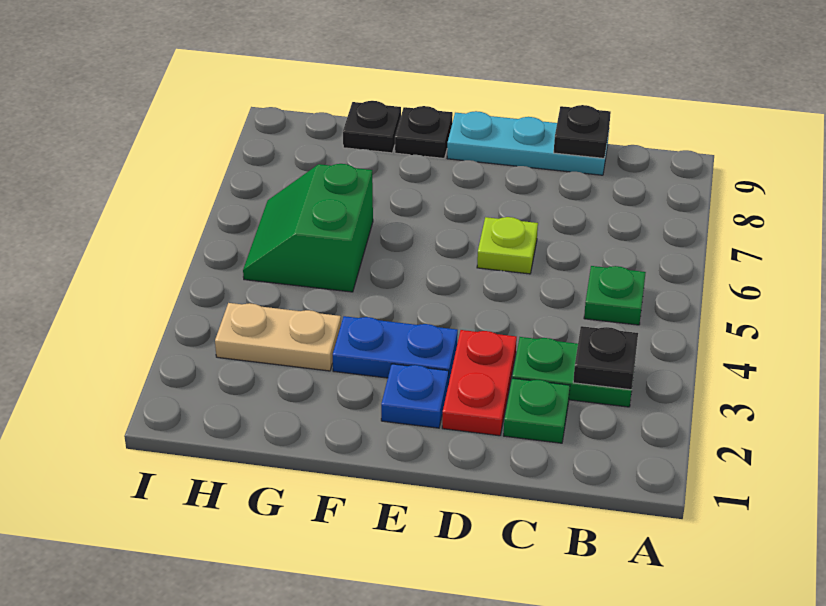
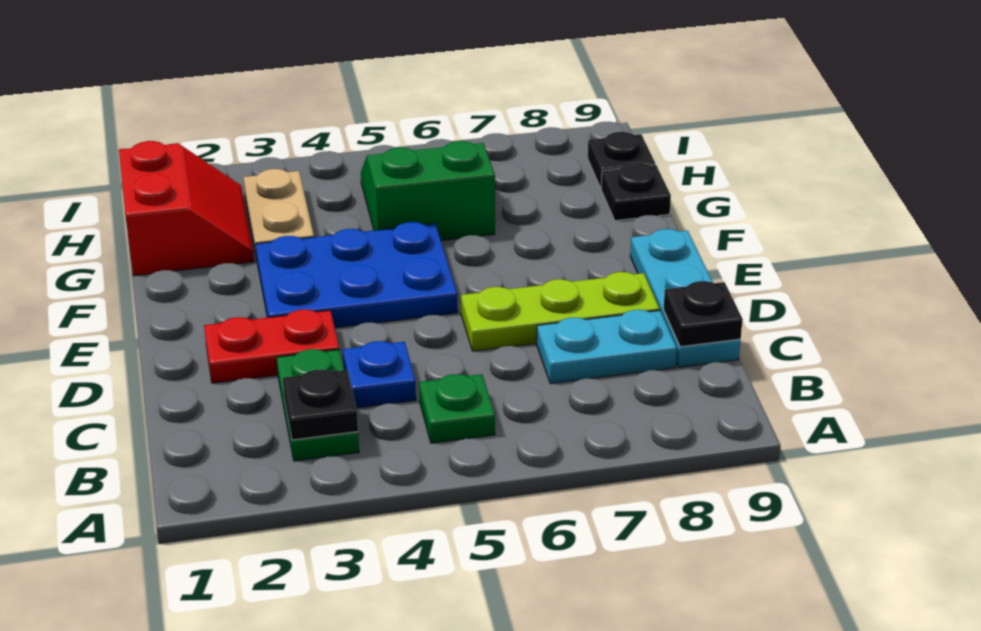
green 1x1 plate [504,378,570,443] -> none
none -> cyan 1x2 plate [537,310,677,384]
lime 1x1 plate [477,217,538,274] -> lime 1x3 plate [461,272,660,351]
blue 1x1 plate [381,364,449,428] -> blue 1x1 plate moved to [343,341,416,408]
blue 1x2 plate [333,316,458,384] -> blue 2x3 plate [256,222,458,328]
black 1x1 plate [395,106,453,158] -> black 1x1 plate moved to [588,132,655,188]
none -> red 2x2 slope [119,141,254,276]

